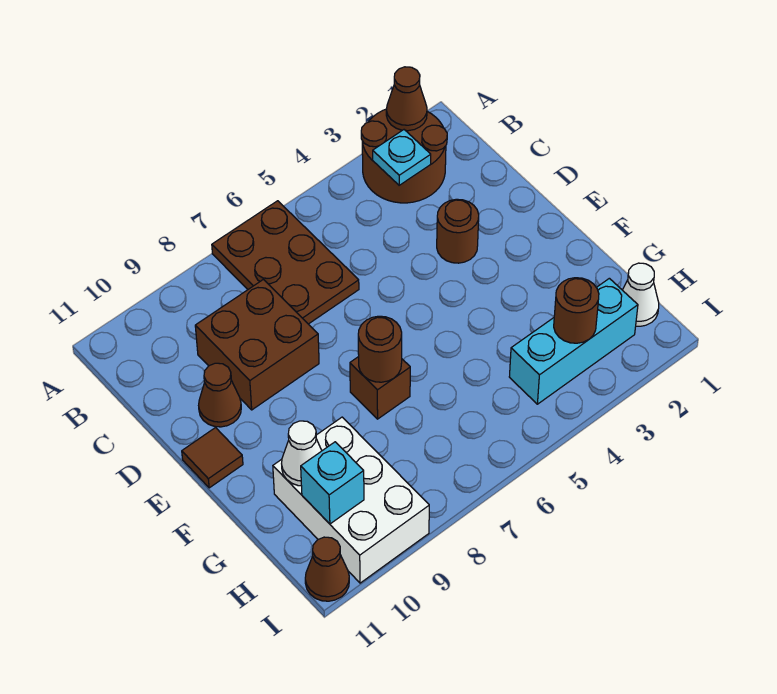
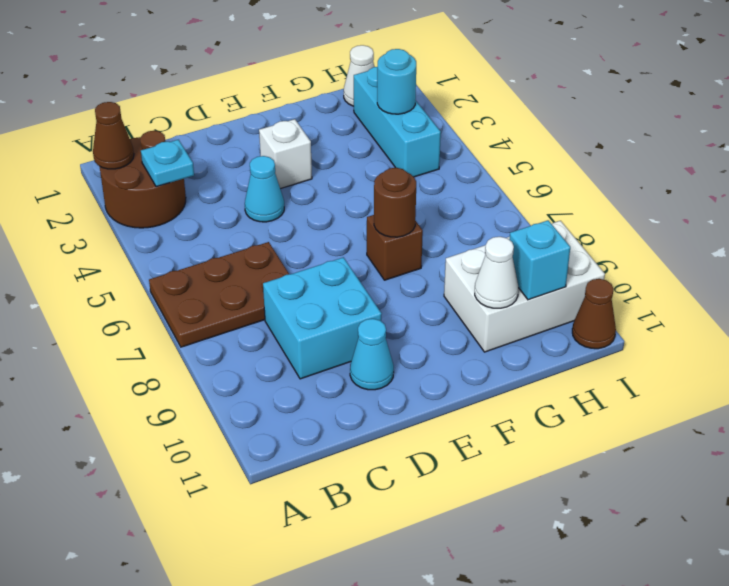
brown 2x2 brick [195,279,319,410] -> cyan 2x2 brick [263,257,382,379]
brown 1x1 round brick [437,199,479,263] -> none
none -> cyan 1x1 cone [245,156,284,222]
brown 1x1 cone [199,363,241,427] -> cyan 1x1 cone [350,319,394,390]
none -> white 1x1 brick [259,119,312,189]
brown 1x1 tile [182,428,243,488] -> none
brown 1x1 round brick [554,278,599,343] -> cyan 1x1 round brick [377,49,416,114]

